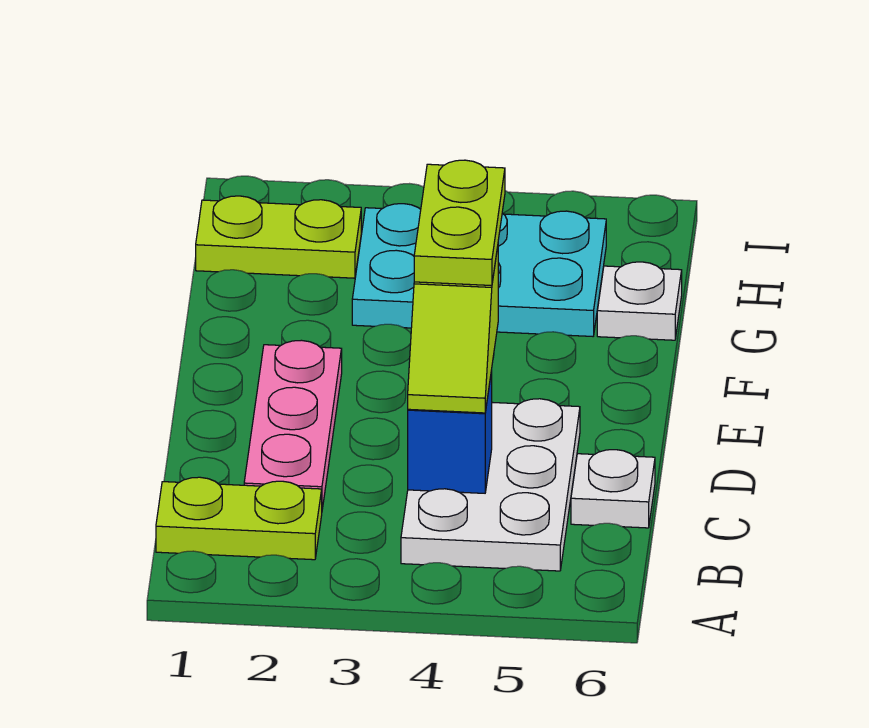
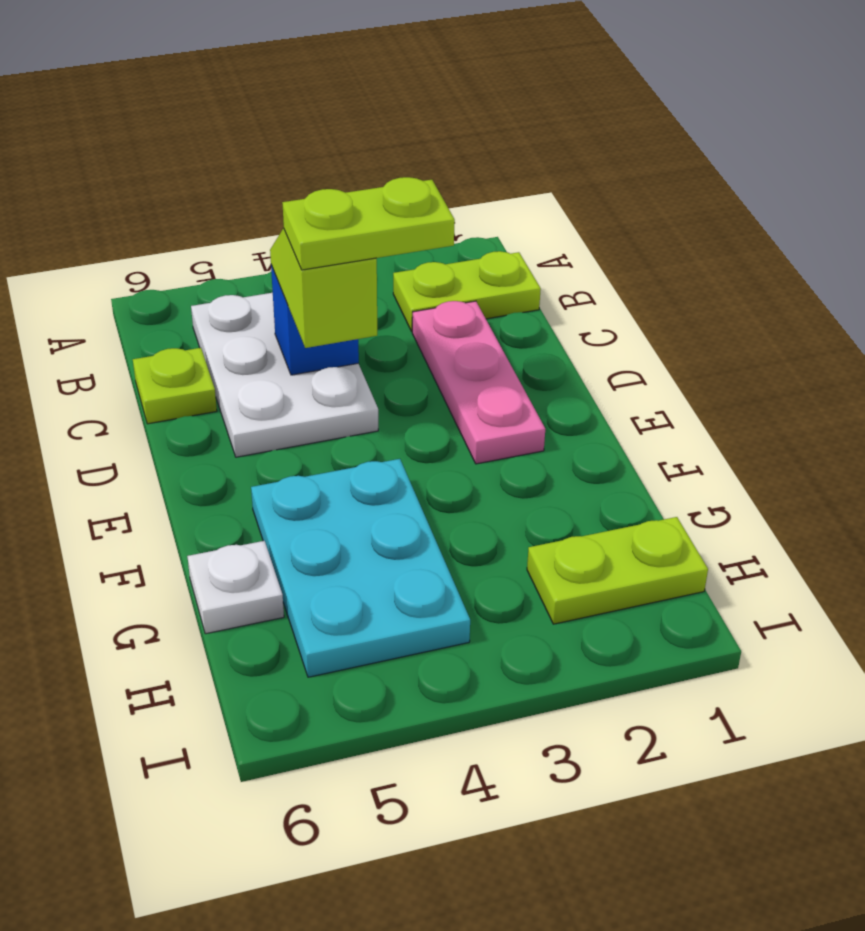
white 1x1 plate [571,450,655,528] -> lime 1x1 plate [133,348,217,424]
lime 1x2 plate [414,160,505,286] -> lime 1x2 plate turned to [282,177,455,270]
cyan 2x3 plate [352,204,606,336] -> cyan 2x3 plate turned to [251,459,470,677]

